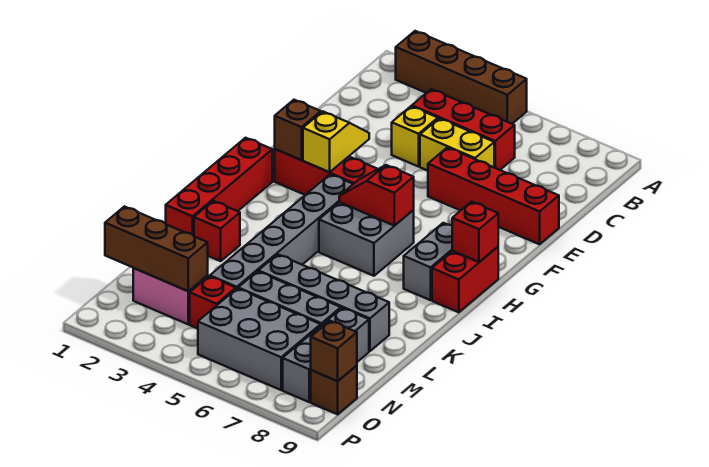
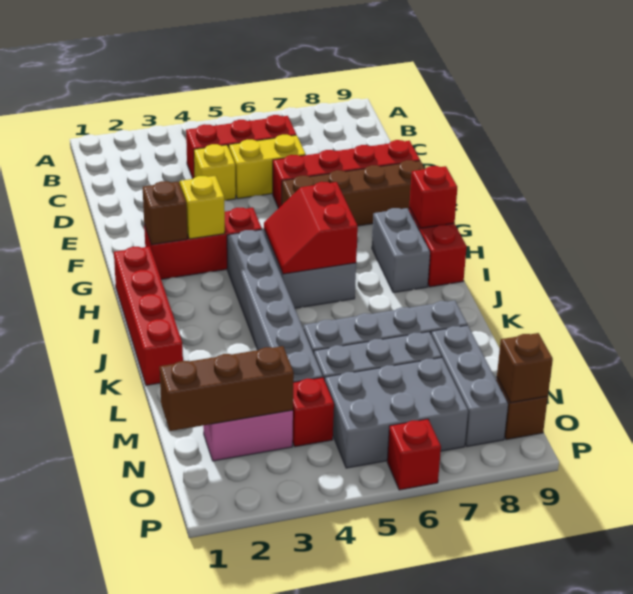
brown 1x4 brick [396,31,527,124] -> brown 1x4 brick moved to [282,160,425,226]
red 1x2 slope [339,165,414,226] -> red 2x2 slope [264,182,358,274]
red 1x1 brick [194,201,240,261] -> red 1x1 brick moved to [387,419,441,490]

